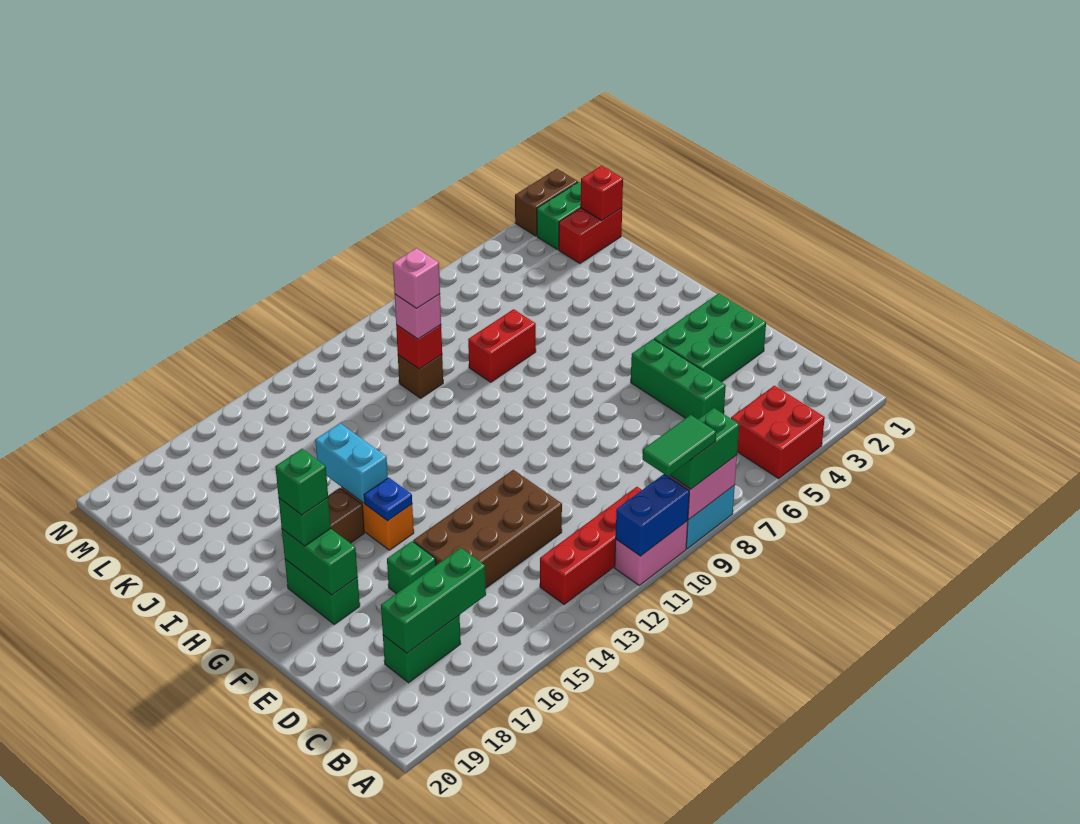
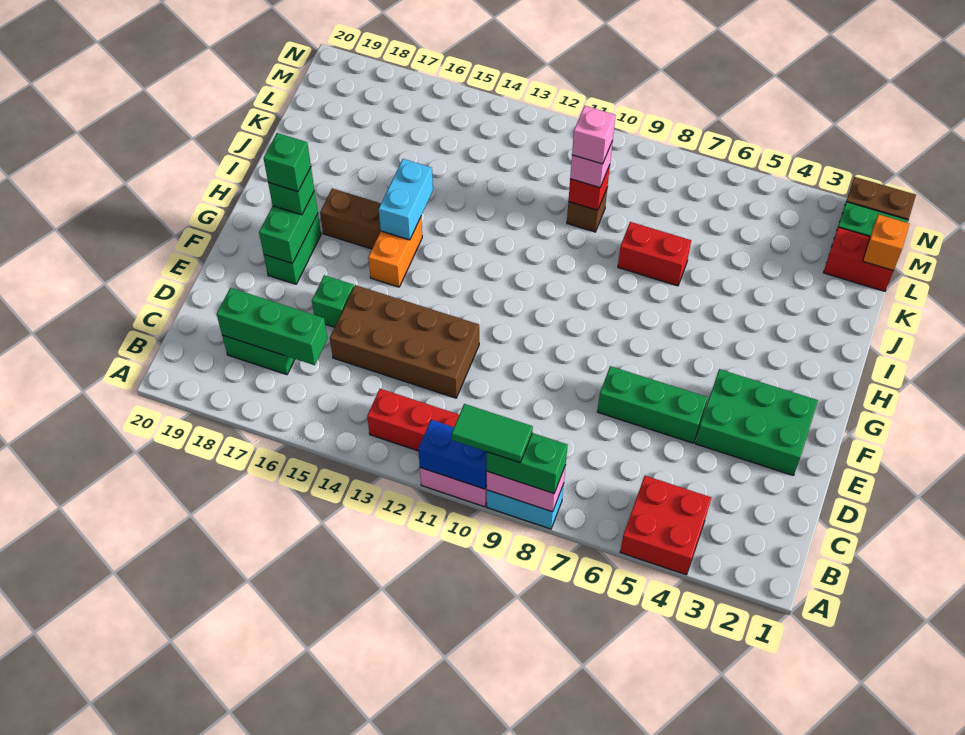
green 1x3 brick [631,339,726,419] -> green 1x3 brick turned to [597,366,708,443]
blue 1x1 plate [364,478,412,521] -> none
red 1x1 brick [581,166,623,221] -> orange 1x1 brick [863,214,909,271]

